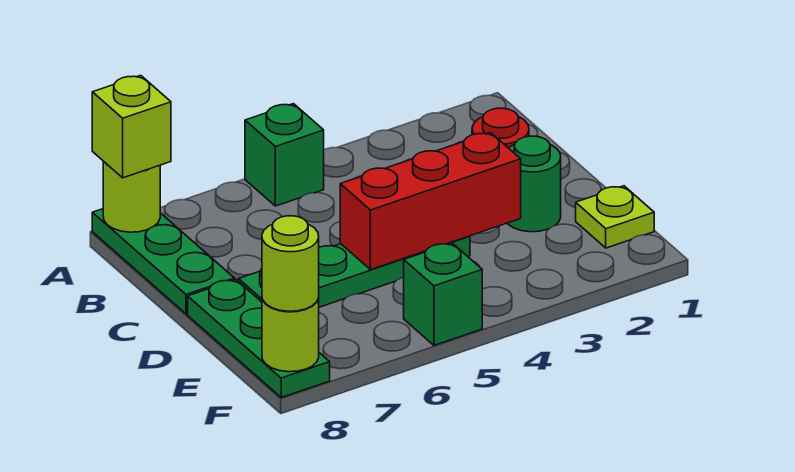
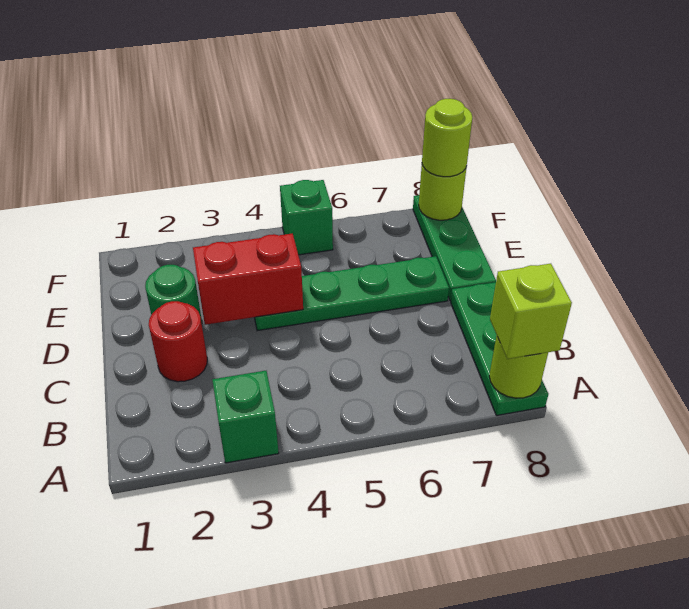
green 1x1 brick [245,104,324,206] -> green 1x1 brick moved to [212,371,279,463]
red 1x3 brick [340,132,521,270] -> red 1x2 brick [193,233,303,325]
lime 1x1 plate [576,186,654,248] -> none

